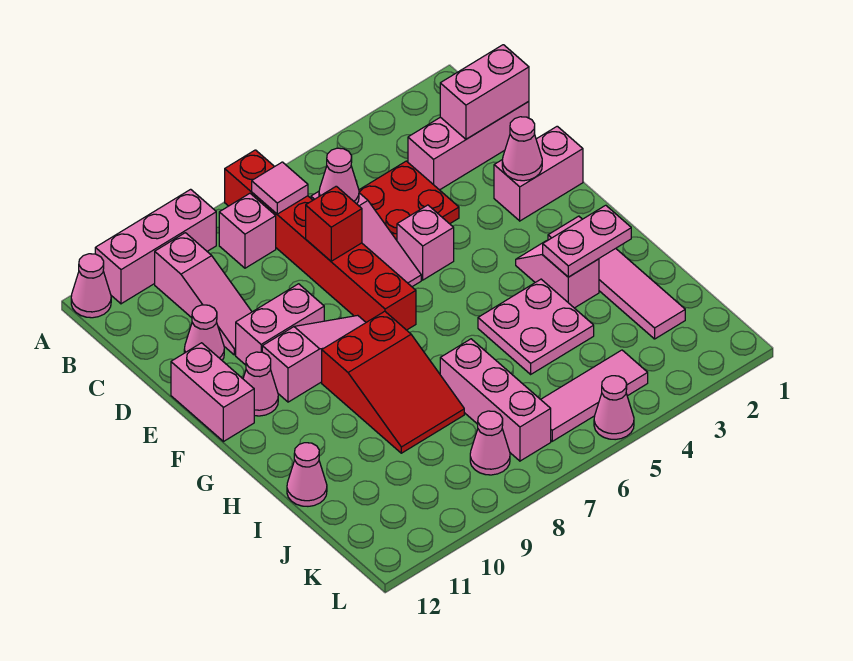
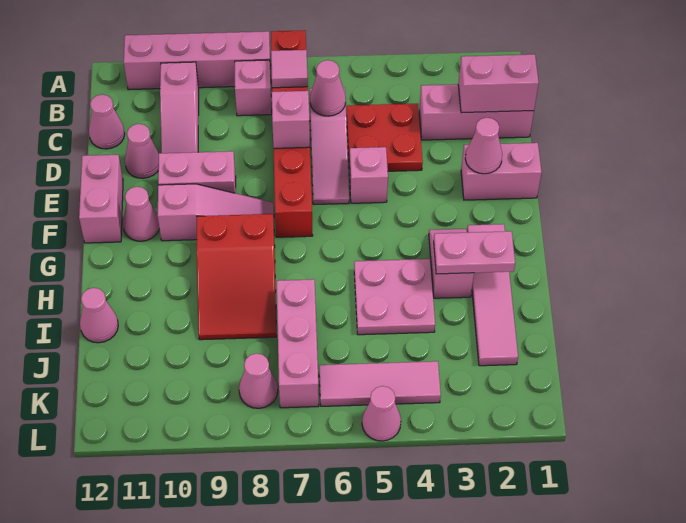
pink 1x3 brick [95,189,216,304] -> pink 1x4 brick [124,31,271,90]
pink 1x1 cone [71,254,111,318] -> pink 1x1 cone moved to [89,95,125,149]
red 1x1 brick [306,186,362,261] -> pink 1x1 brick [272,91,310,148]

